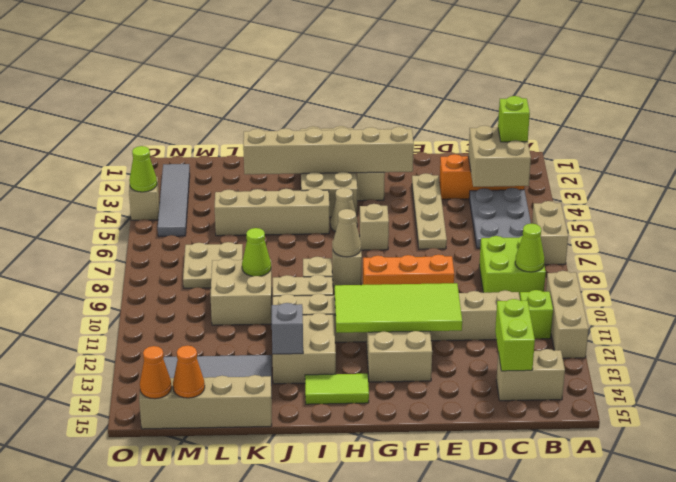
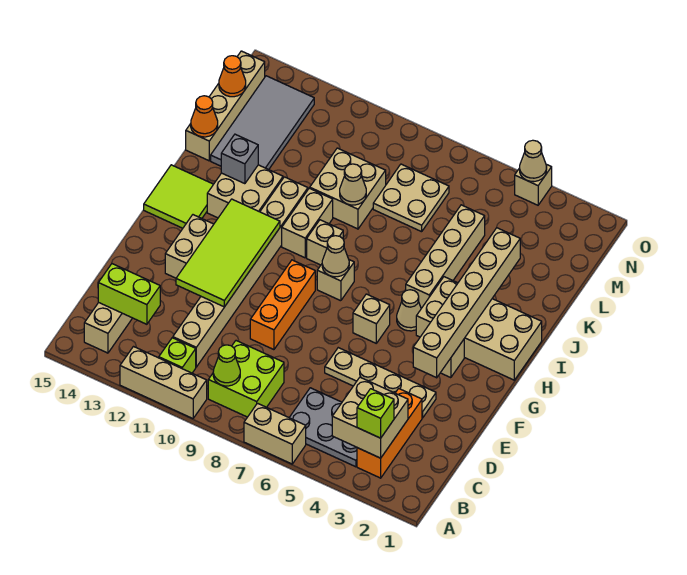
lime 1x2 tile [305,374,369,404] -> lime 2x2 tile [144,165,213,228]
lime 1x1 cone [242,228,271,276] -> tan 1x1 cone [340,164,366,205]
grey 1x4 tile [158,164,190,237] -> none
orange 1x1 cone [140,346,172,399] -> orange 1x1 cone moved to [191,96,218,137]
lime 1x1 cone [129,146,157,192] -> tan 1x1 cone [520,140,547,182]

